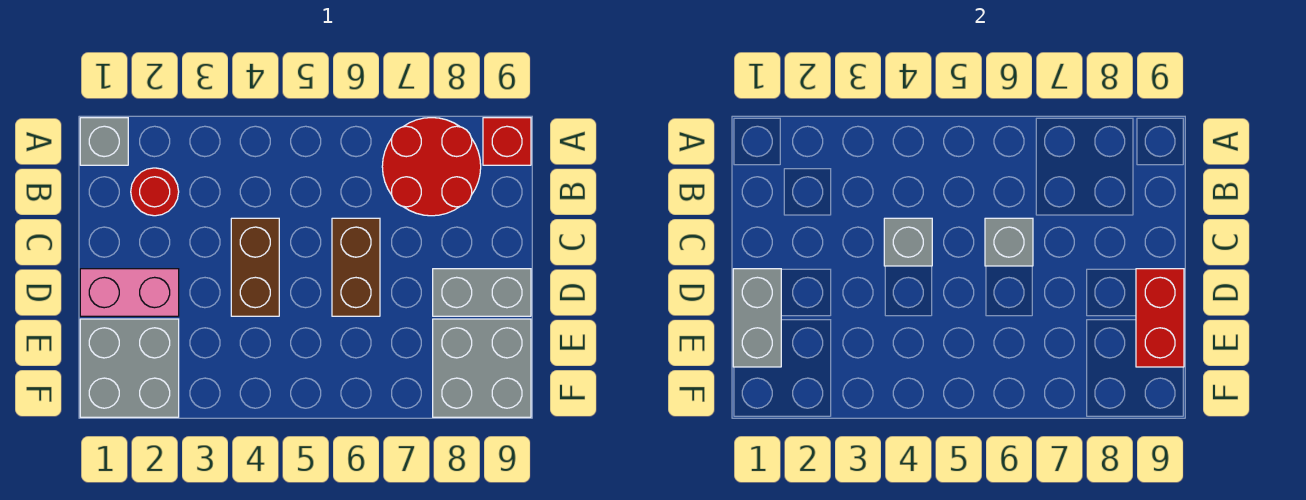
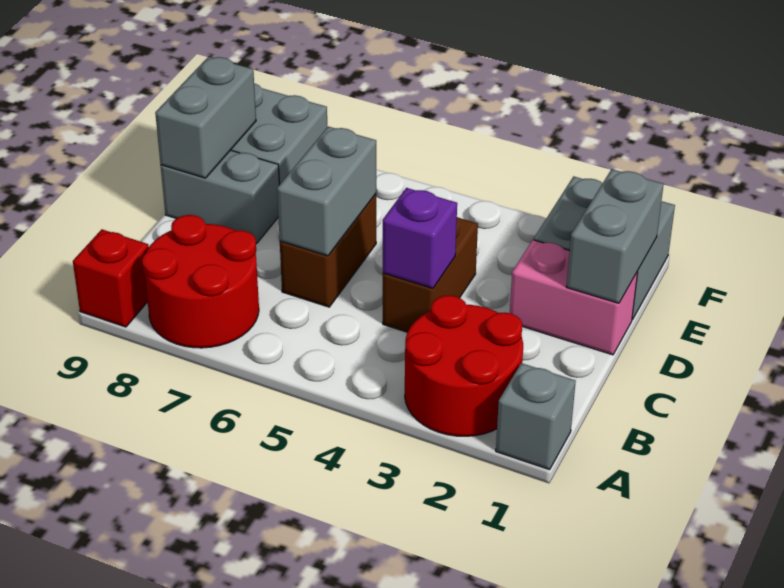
red 1x1 round brick [131,168,179,216] -> red 2x2 round brick [405,295,523,436]
grey 1x1 brick [884,218,932,266] -> purple 1x1 brick [383,188,457,288]
grey 1x1 brick [985,218,1033,266] -> grey 1x2 brick [277,127,376,256]
red 1x2 brick [1136,269,1184,367] -> grey 1x2 brick [155,57,256,178]

